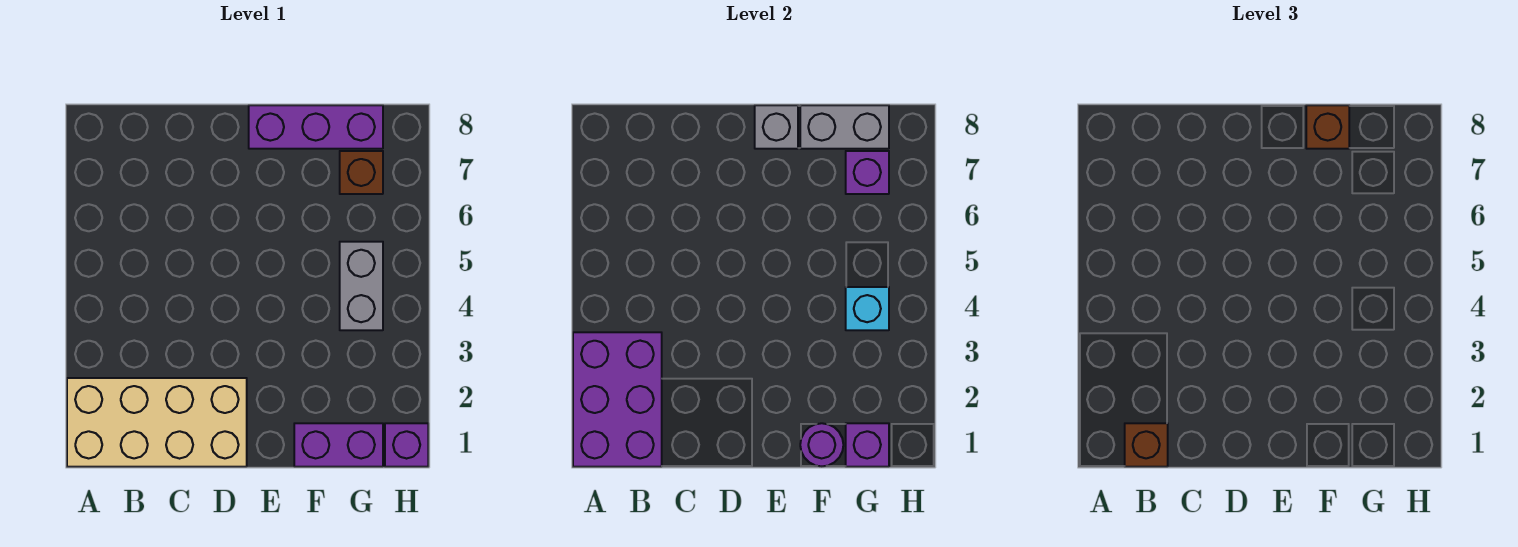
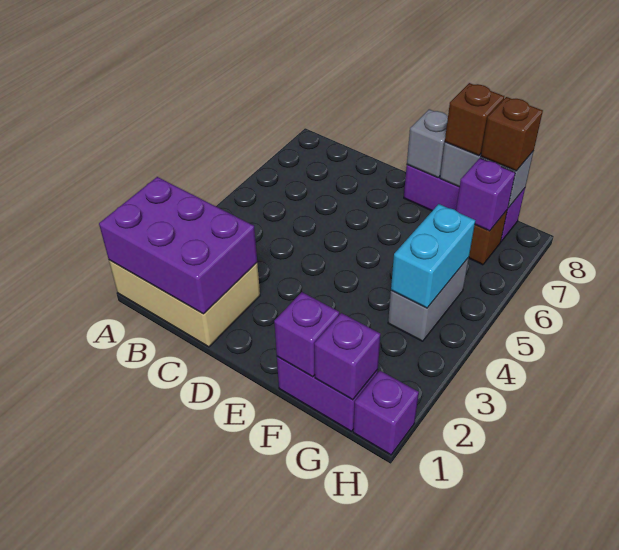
tan 2x4 brick [67,378,247,467] -> tan 2x3 brick [109,260,260,347]
purple 2x3 brick [573,332,662,467] -> purple 2x3 brick turned to [99,177,257,314]
brown 1x1 brick [1125,423,1168,467] -> brown 1x1 brick moved to [481,97,543,171]
purple 1x1 round brick [800,423,843,467] -> purple 1x1 brick [274,292,339,377]
cyan 1x1 brick [846,287,889,330] -> cyan 1x2 brick [391,204,475,308]

